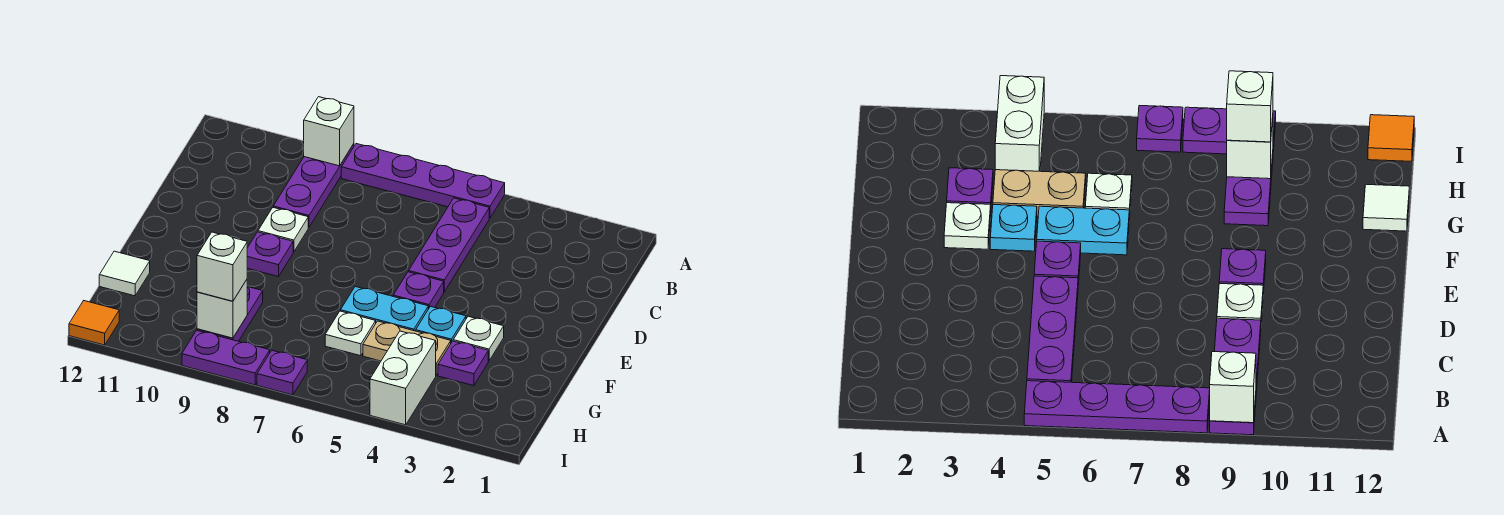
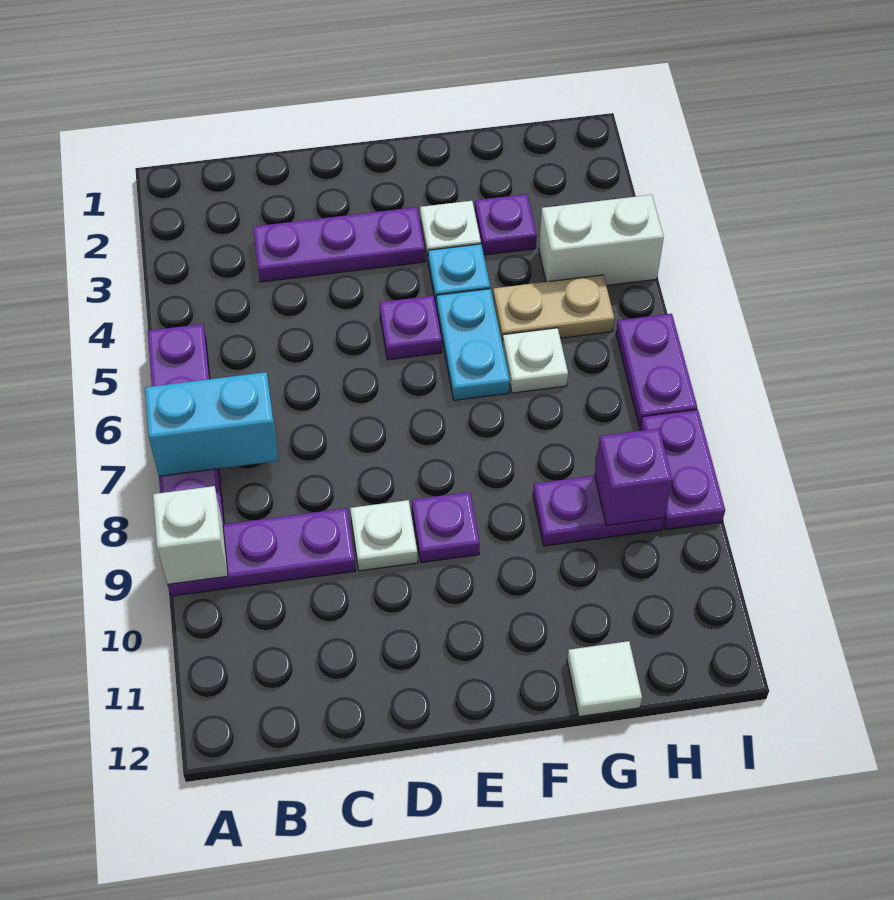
none -> cyan 1x2 brick [145,372,279,476]
purple 1x3 plate [409,198,489,292] -> purple 1x3 plate moved to [253,207,425,282]
tan 1x2 plate [363,321,451,375] -> tan 1x2 plate turned to [493,275,615,345]
white 1x1 brick [197,280,247,338] -> purple 1x1 brick [595,428,672,526]
white 1x1 brick [197,232,247,301] -> none
purple 1x1 plate [257,350,307,395] -> purple 1x2 plate [616,314,697,427]
orange 1x1 tile [69,301,119,345] -> none

